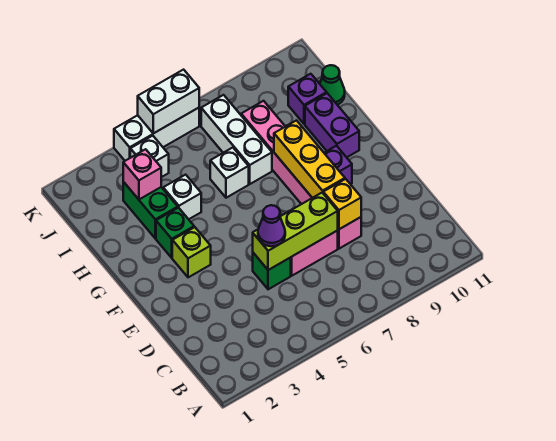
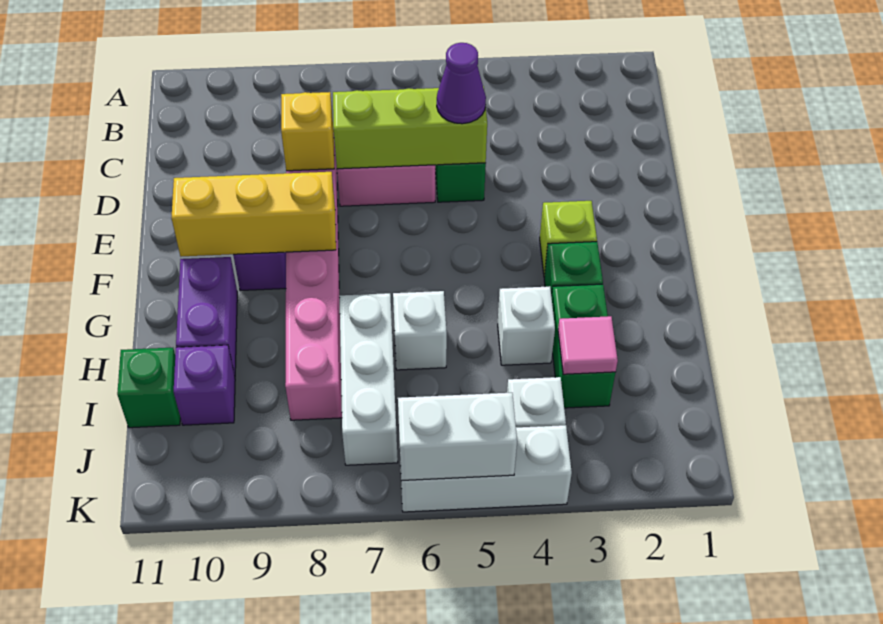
yellow 1x3 brick [274,120,345,198] -> yellow 1x3 brick turned to [171,172,336,256]
pink 1x1 brick [123,149,161,199] -> pink 1x1 tile [558,316,618,374]
green 1x1 cone [320,65,345,105] -> green 1x1 brick [117,348,180,428]

